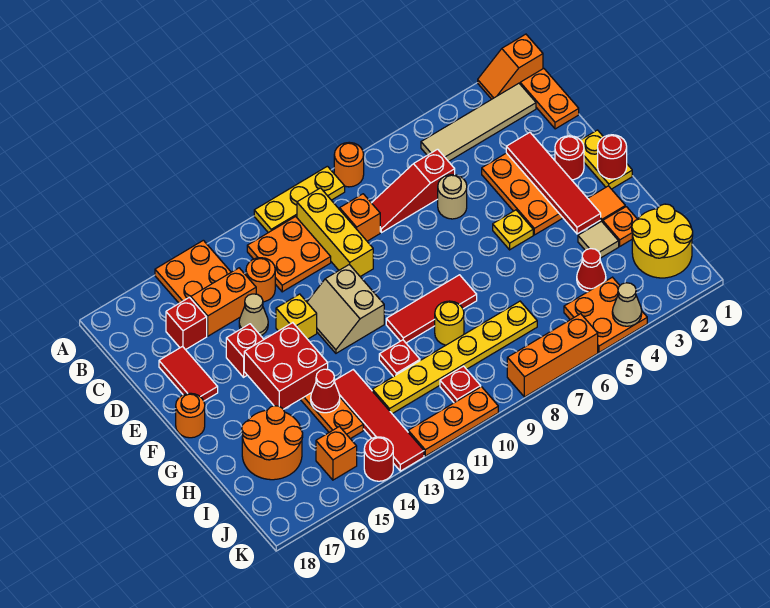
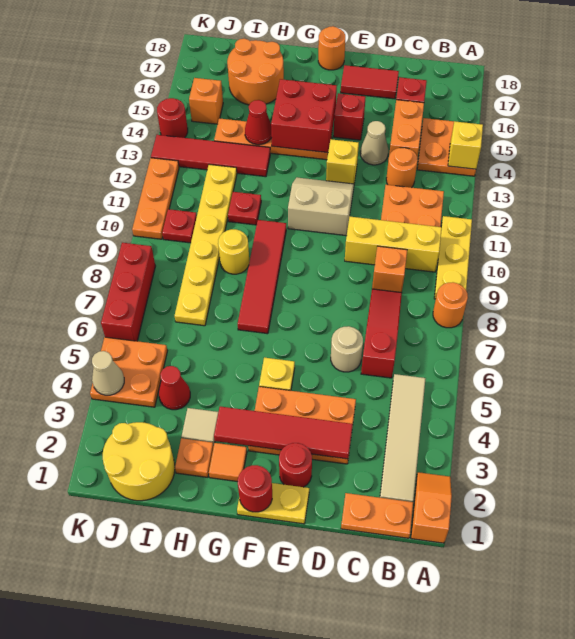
none -> yellow 1x1 brick [448,121,483,169]
red 1x3 tile [386,275,477,343] -> red 1x4 tile [238,220,286,334]
orange 1x3 brick [507,314,598,397] -> red 1x3 brick [101,243,155,341]

